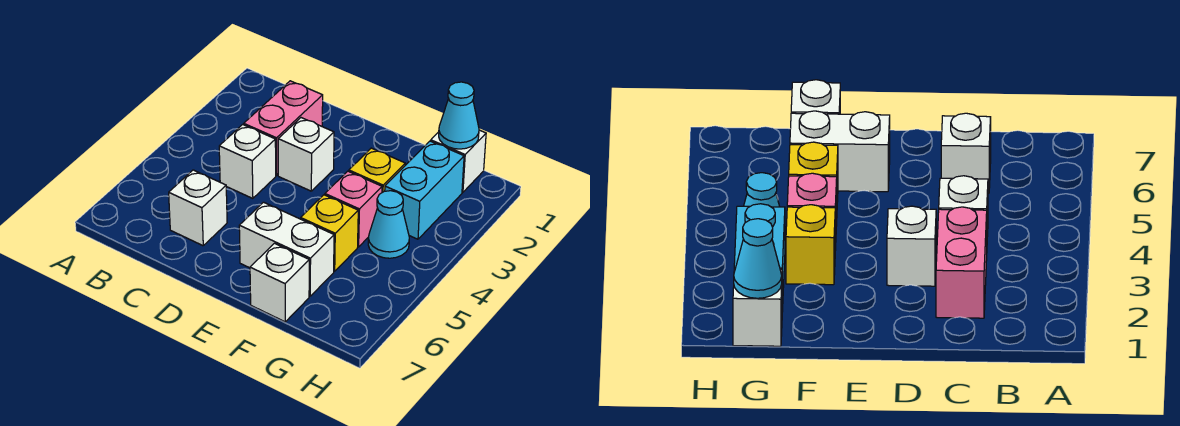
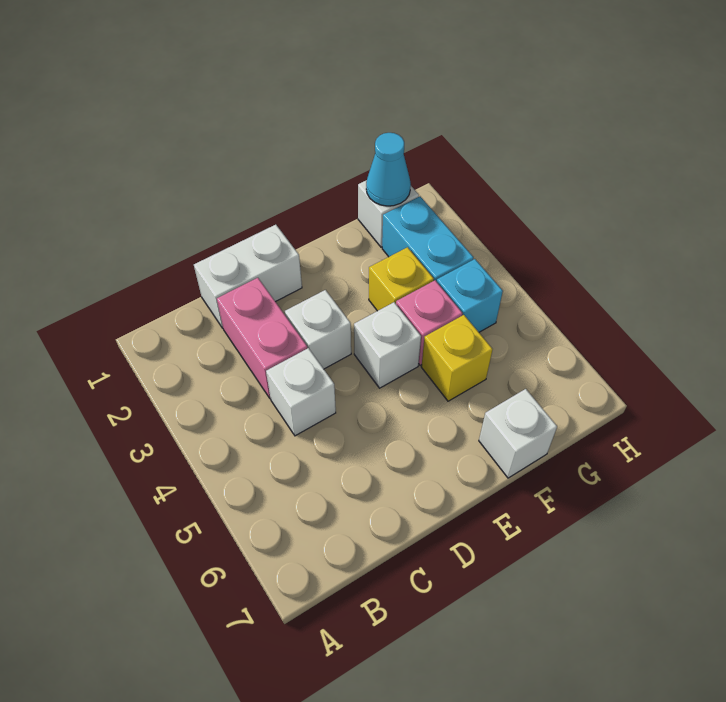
white 1x1 brick [169,170,227,246] -> white 1x1 brick moved to [354,302,421,388]
white 1x2 brick [239,202,334,296] -> white 1x2 brick moved to [194,225,302,328]
cyan 1x1 cone [368,191,409,258] -> cyan 1x1 brick [437,259,503,332]

